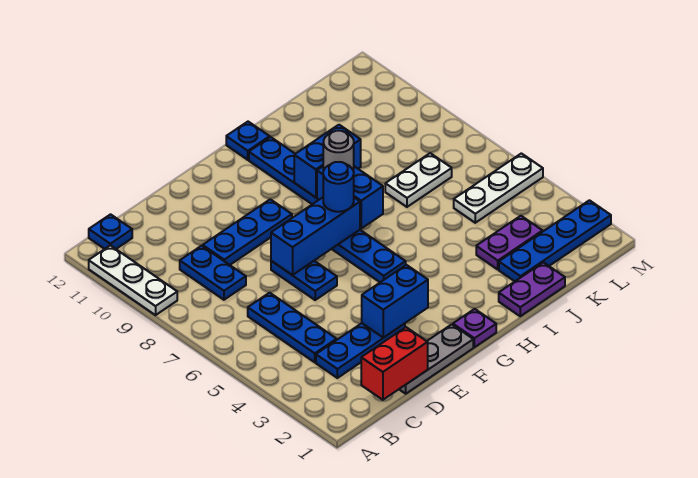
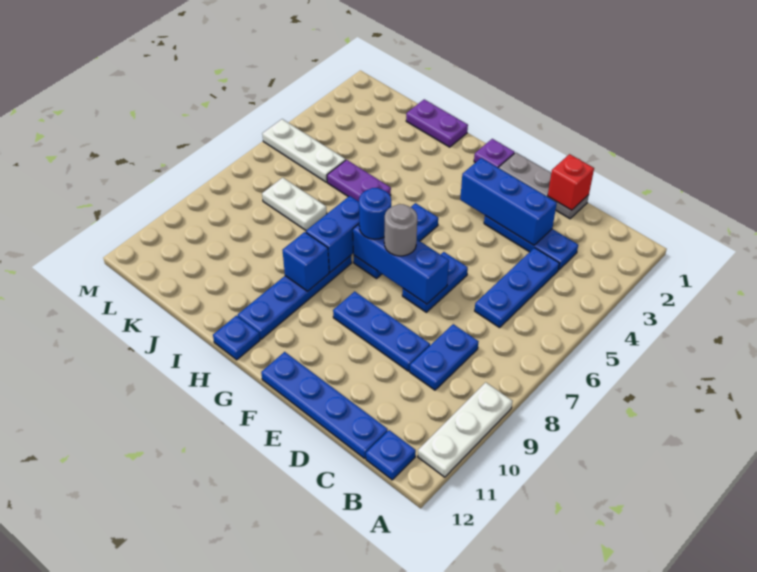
red 1x2 brick [361,327,428,400] -> red 1x1 brick [548,154,594,210]
blue 1x2 brick [362,265,428,338] -> blue 1x3 brick [460,158,557,245]
grey 1x1 round brick [323,131,354,171] -> grey 1x1 round brick moved to [384,204,417,256]
blue 1x2 brick [294,125,361,197] -> blue 1x1 brick [282,232,329,291]
blue 1x4 plate [499,200,611,281] -> blue 1x4 plate moved to [261,352,388,458]
purple 1x2 plate [476,216,543,269] -> purple 1x2 plate moved to [327,160,391,201]

